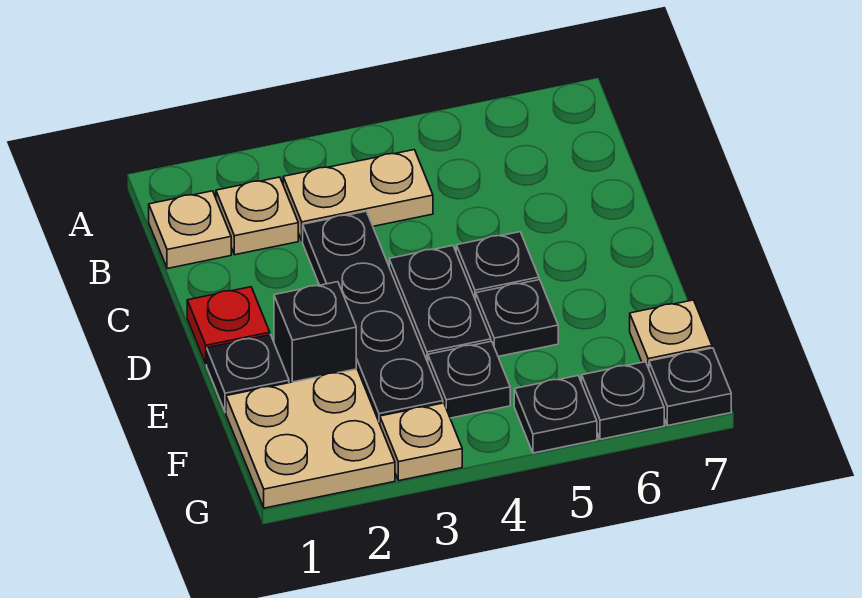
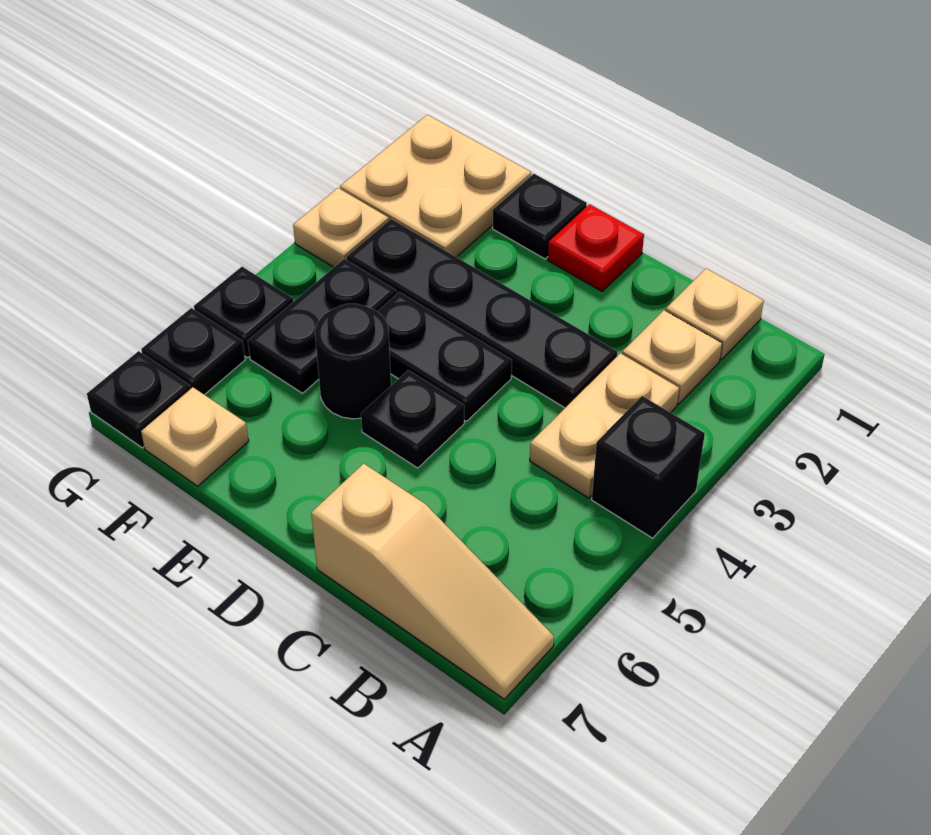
none -> tan 1x3 slope [311,463,554,699]
black 1x1 brick [274,282,356,383] -> black 1x1 brick moved to [592,396,705,538]
black 1x1 plate [476,280,558,356] -> black 1x1 round brick [315,304,391,419]
black 1x1 plate [428,341,510,418] -> black 1x2 plate [248,259,397,393]

